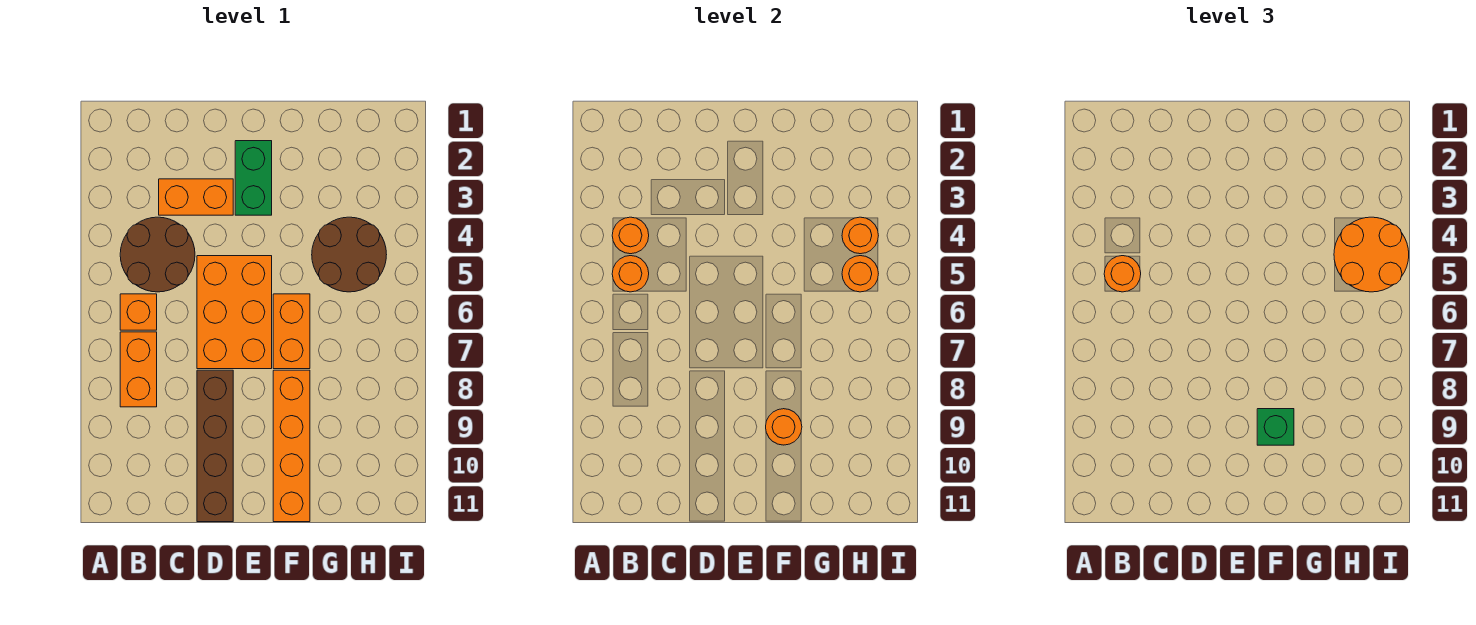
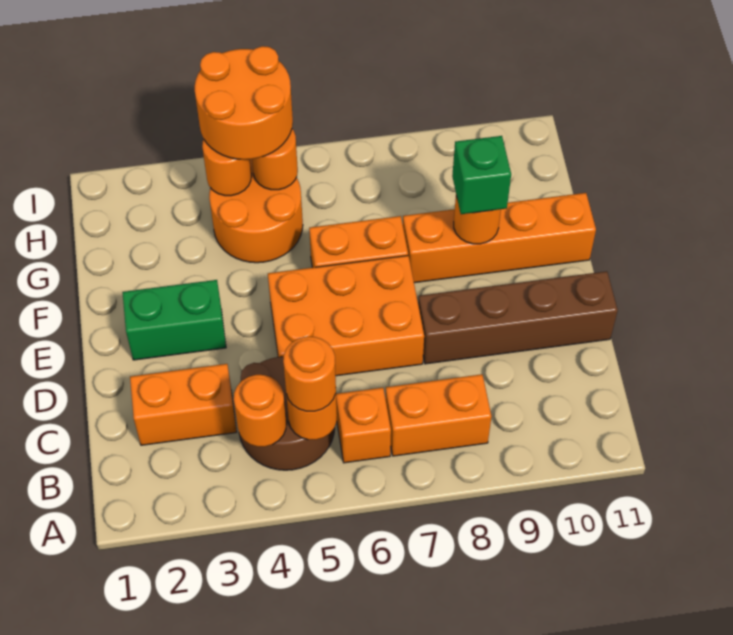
orange 1x2 brick [159,179,233,215] -> orange 1x2 brick turned to [130,364,237,445]
brown 2x2 round brick [312,217,387,292] -> orange 2x2 round brick [209,159,303,263]

